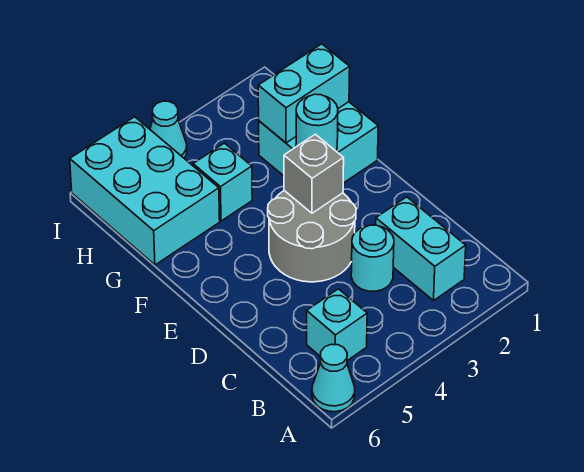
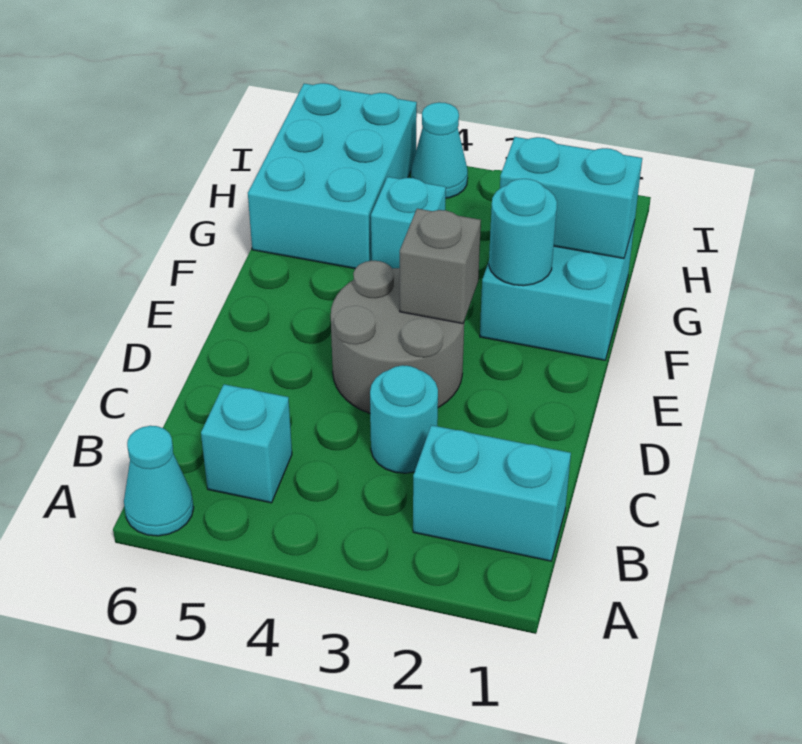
cyan 1x2 brick [376,197,466,301] -> cyan 1x2 brick turned to [413,425,571,561]

